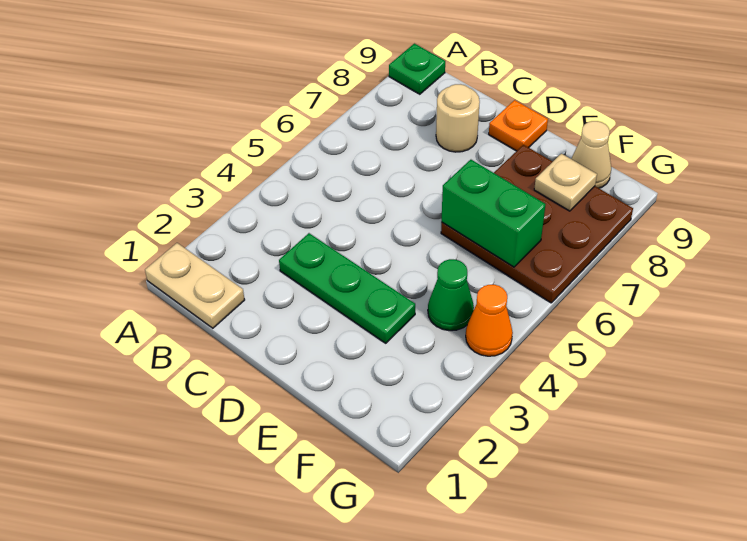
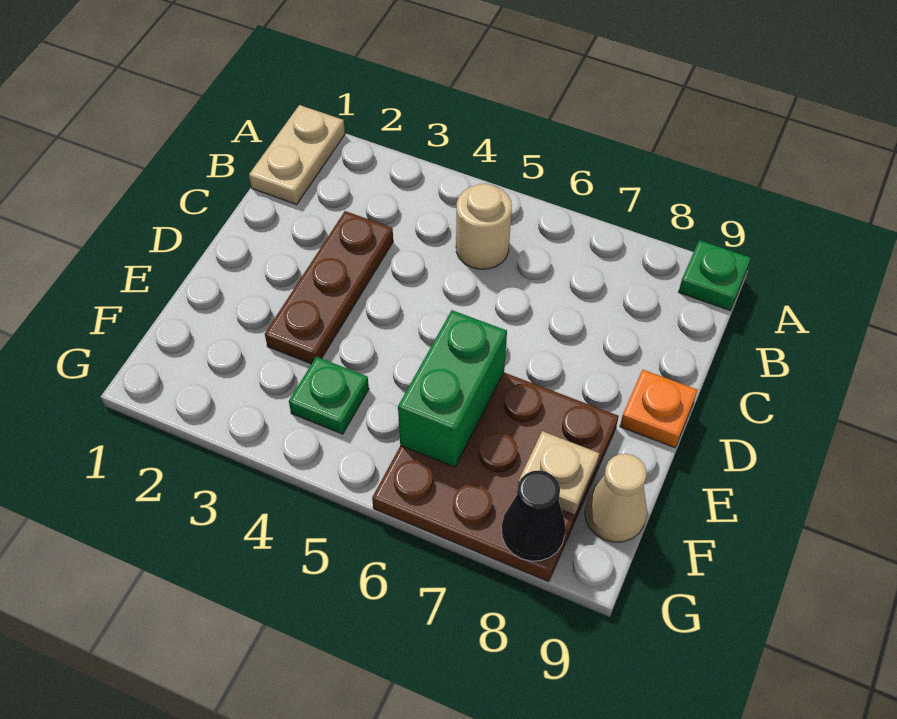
green 1x3 plate [279,233,415,343] -> brown 1x3 plate [265,211,393,364]
tan 1x1 round brick [436,84,480,152] -> tan 1x1 round brick moved to [456,184,512,269]
green 1x1 cone [428,259,474,331] -> green 1x1 plate [289,357,369,434]
orange 1x1 cone [466,285,513,356] -> none
none -> black 1x1 cone [502,470,566,561]

